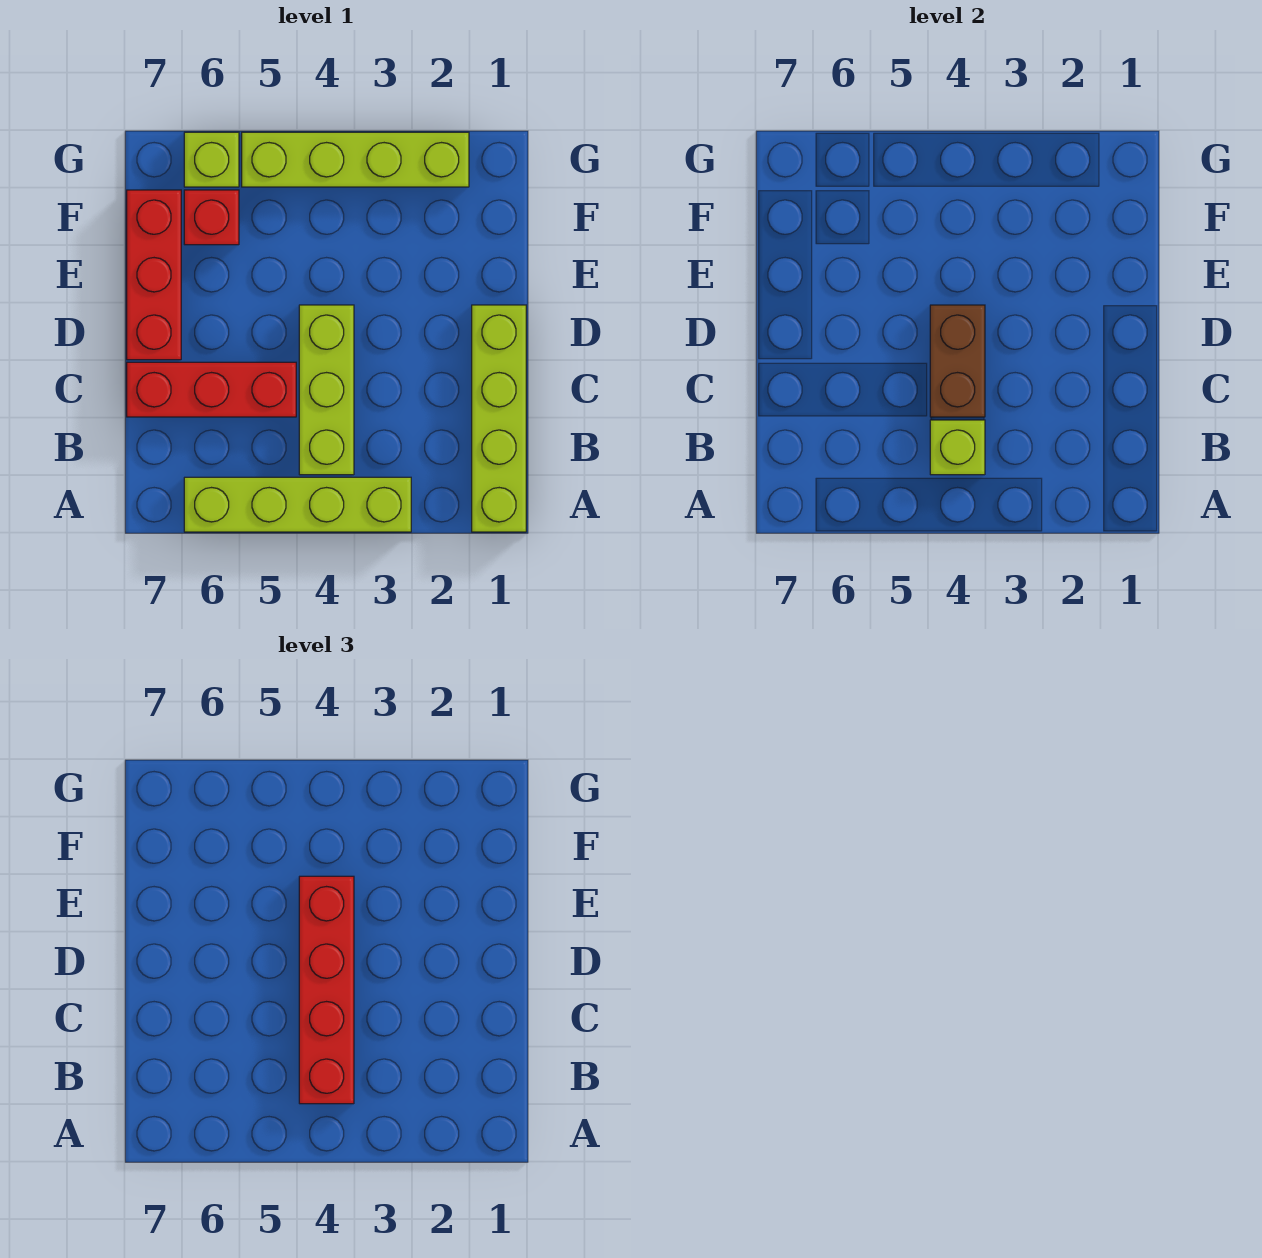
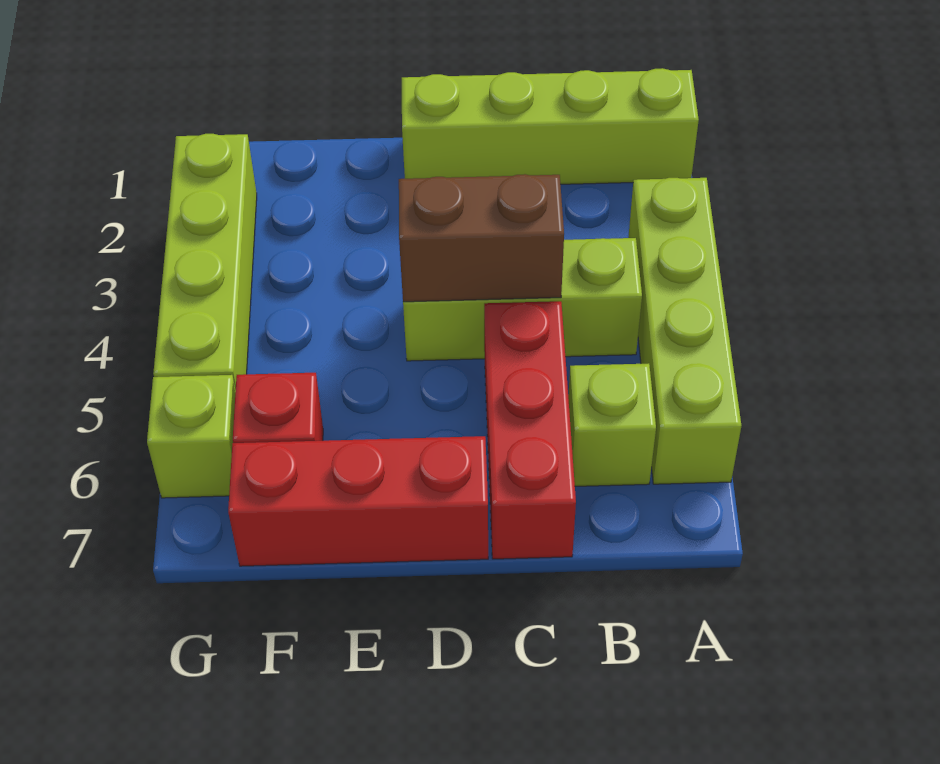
lime 1x1 brick [930,420,985,475] -> lime 1x1 brick moved to [568,363,656,486]
red 1x4 brick [299,876,354,1104] -> none

